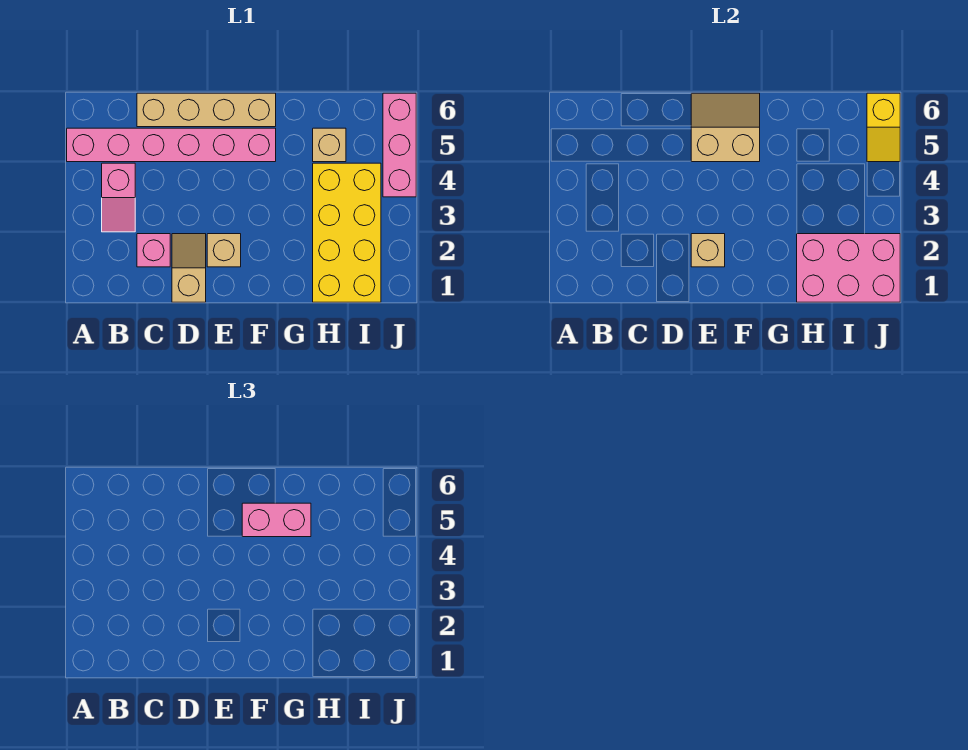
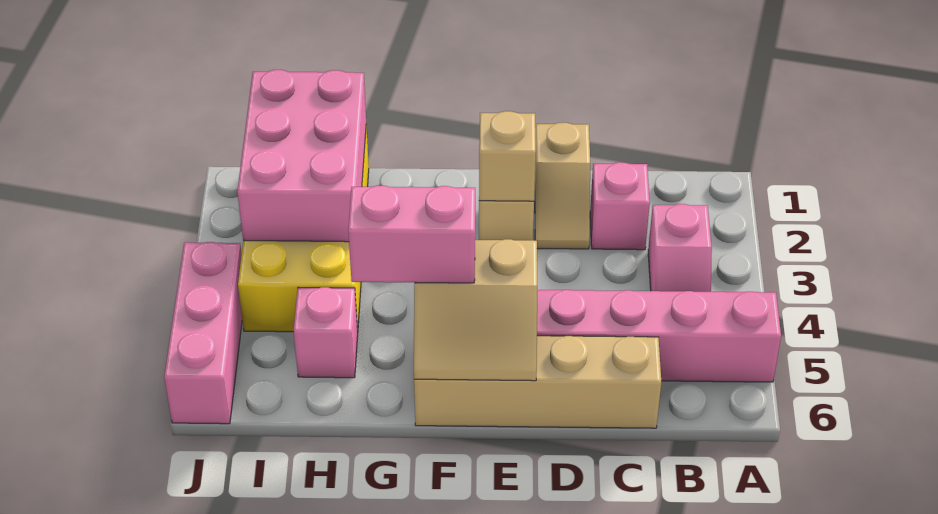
pink 1x2 slope [102,163,135,232] -> pink 1x2 slope turned to [648,204,712,292]
pink 2x3 brick [797,234,900,302] -> pink 2x3 brick turned to [237,70,366,242]
tan 1x1 brick [313,128,346,162] -> pink 1x1 brick [294,287,358,378]
yellow 1x2 slope [867,93,900,162] -> none

